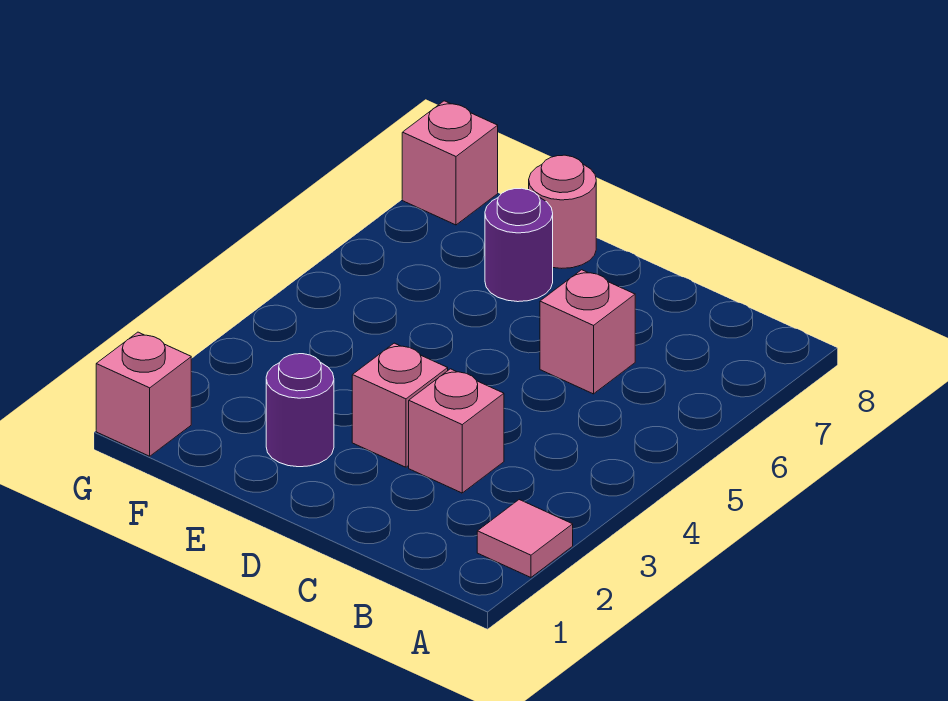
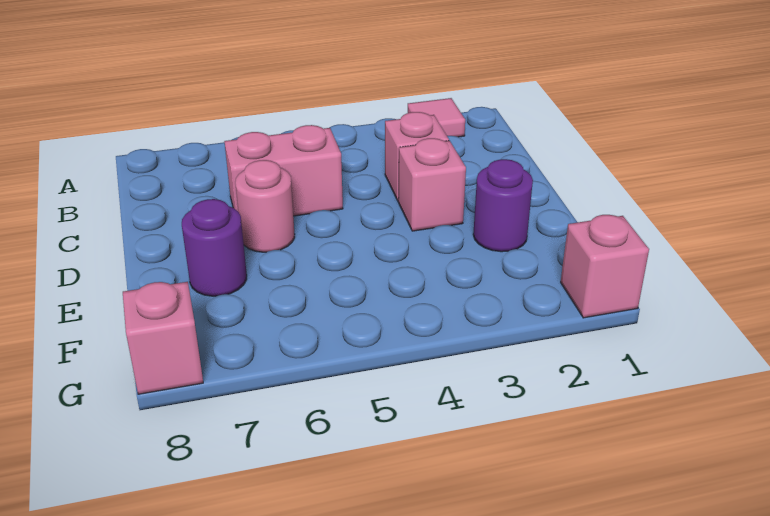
pink 1x1 brick [540,270,635,394] -> pink 1x2 brick [224,125,343,216]
pink 1x1 round brick [529,155,596,268] -> pink 1x1 round brick moved to [235,160,295,252]

